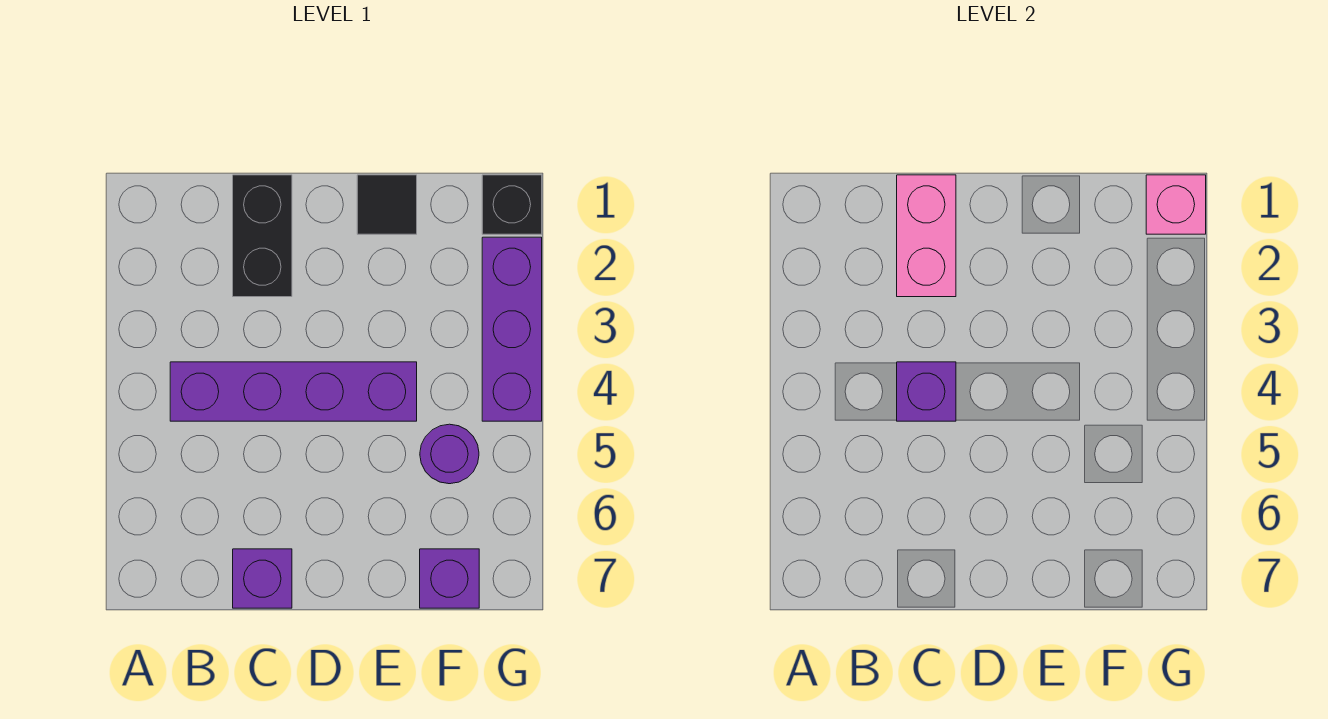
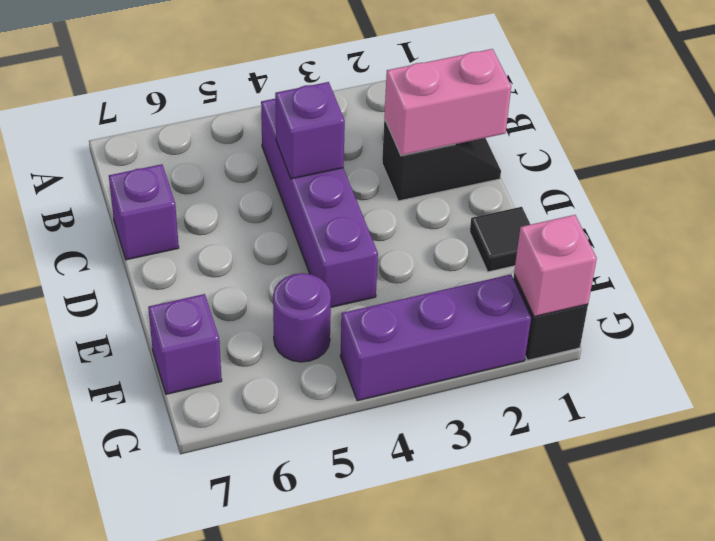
black 1x2 brick [233,175,292,297] -> black 1x2 slope [382,119,501,201]

